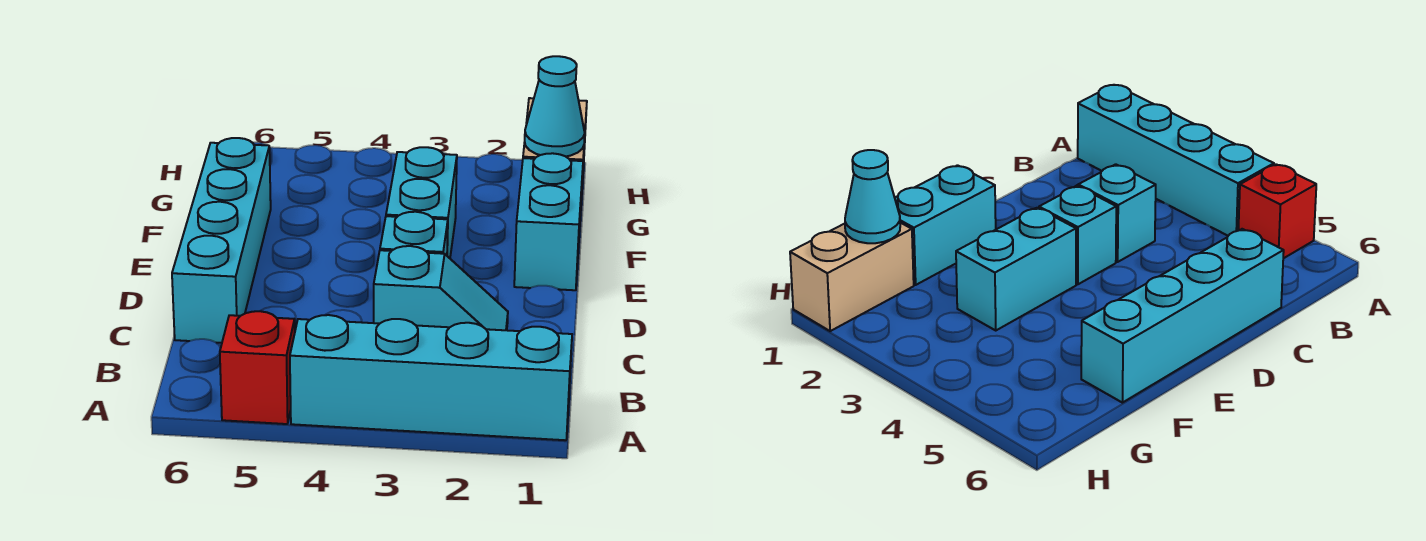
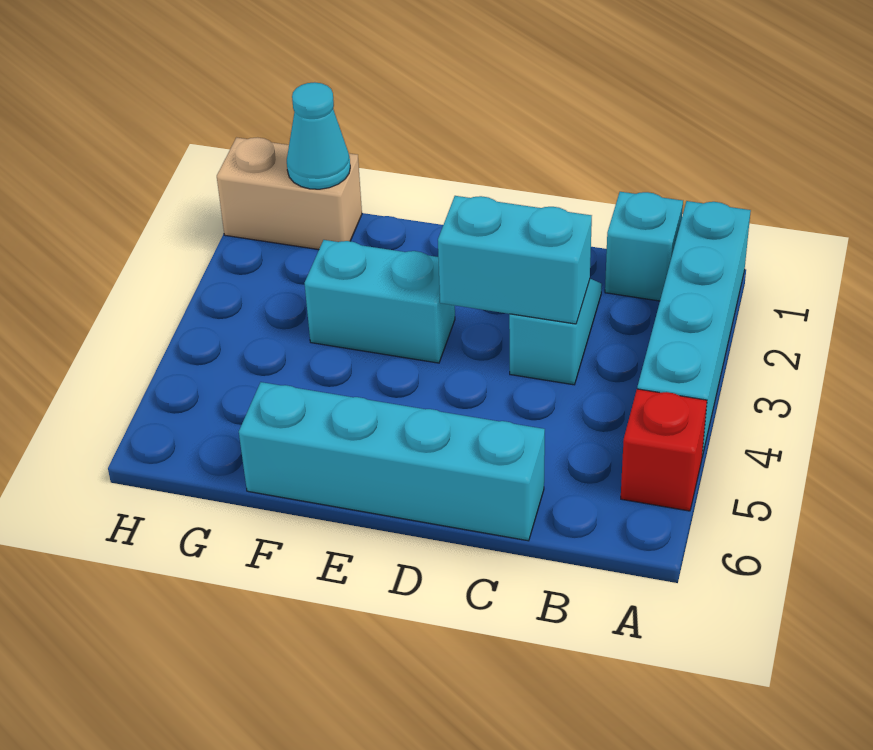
cyan 1x1 brick [380,212,448,255] -> cyan 1x1 brick moved to [605,192,683,301]
cyan 1x2 brick [514,153,583,290] -> cyan 1x2 brick moved to [438,196,592,324]

